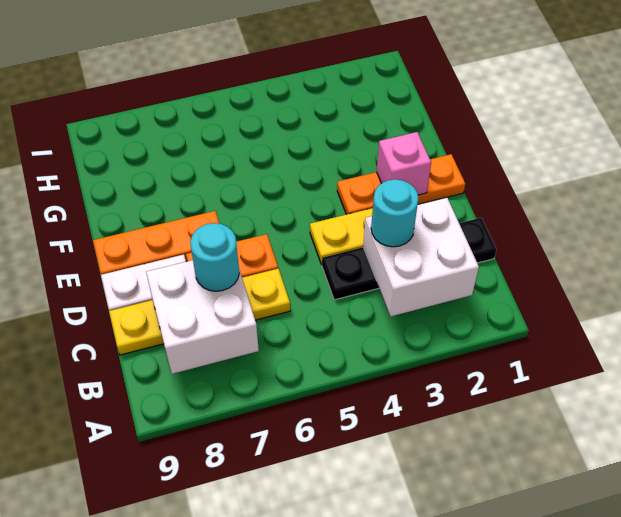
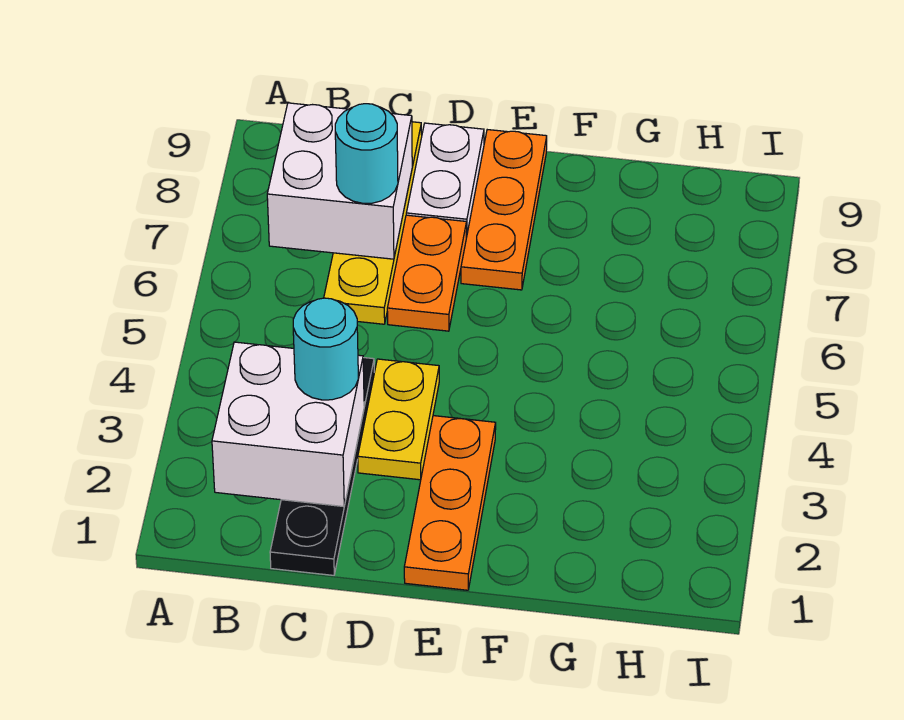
pink 1x1 brick [377,132,431,195] -> none

